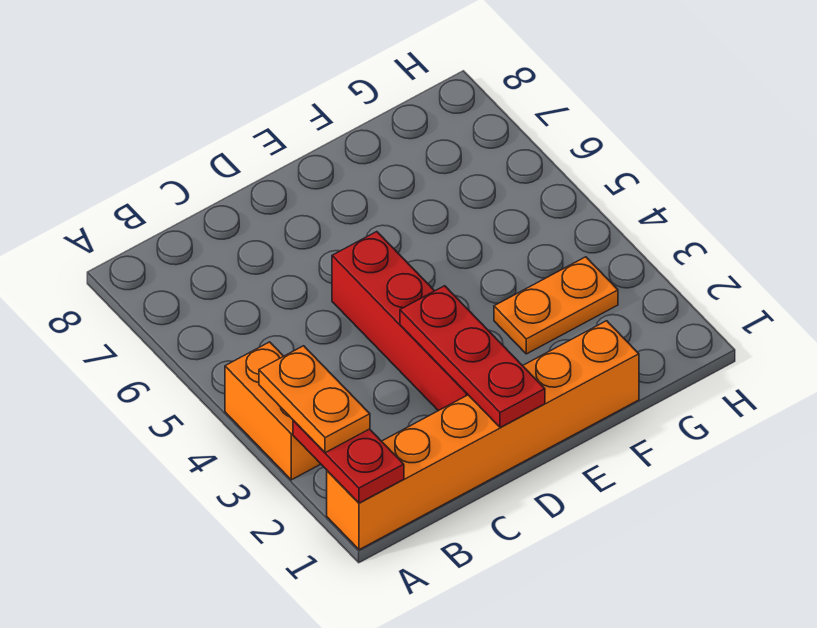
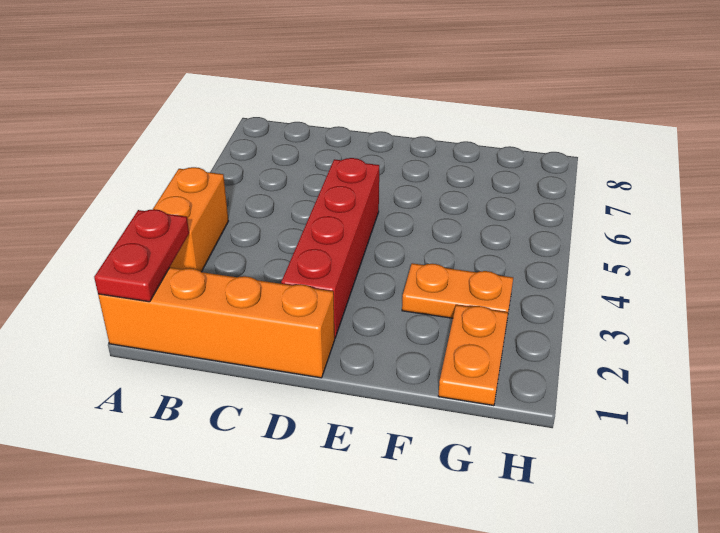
orange 1x6 brick [327,321,639,550] -> orange 1x4 brick [98,268,335,378]
orange 1x2 plate [259,346,370,453] -> orange 1x2 plate moved to [438,305,508,406]
red 1x3 plate [400,286,545,428] -> none

